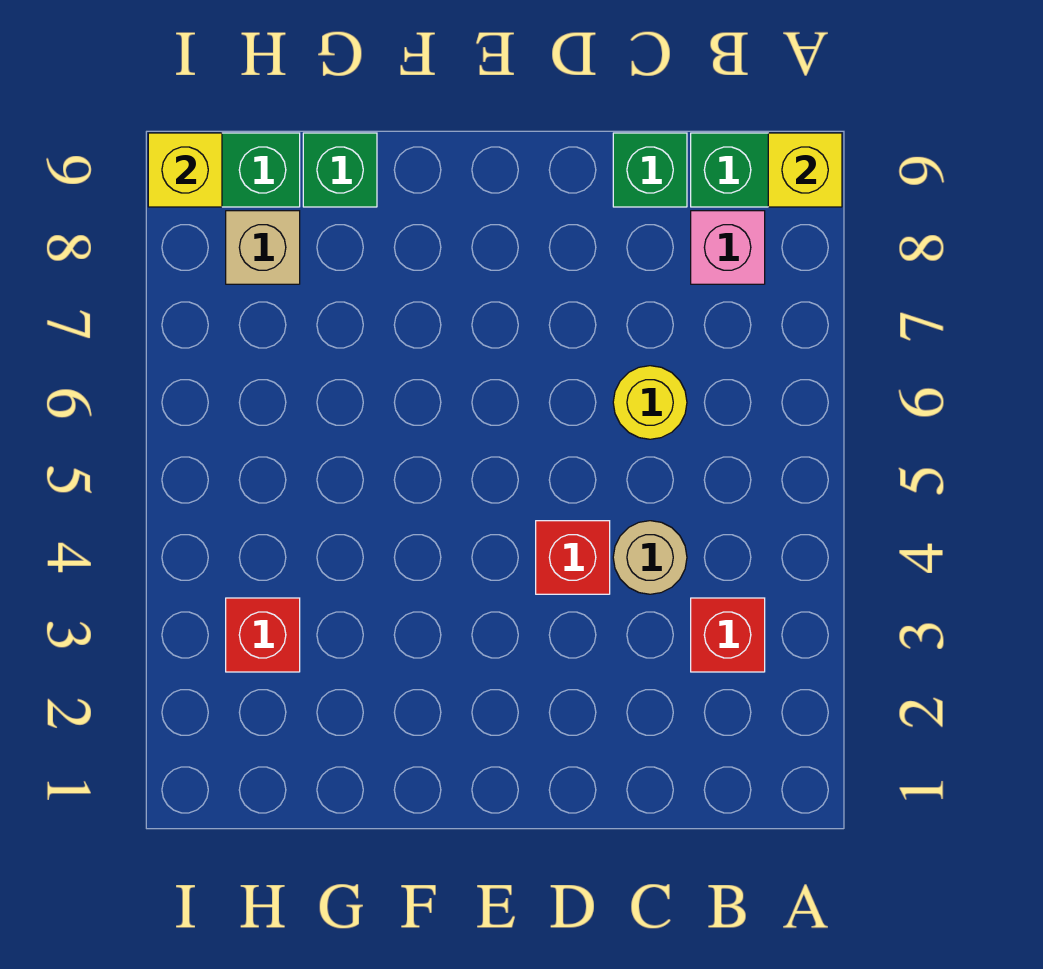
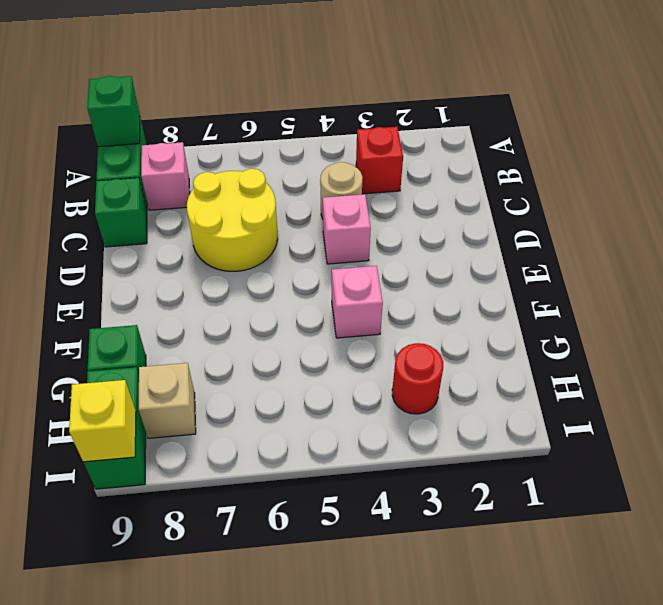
yellow 1x1 brick [768,133,842,207] -> green 1x1 brick [87,76,140,147]
yellow 1x1 round brick [613,366,687,439] -> yellow 2x2 round brick [187,169,278,271]
red 1x1 brick [536,521,610,594] -> pink 1x1 brick [323,194,371,264]
none -> pink 1x1 brick [332,266,383,338]
red 1x1 brick [226,598,300,672] -> red 1x1 round brick [392,343,443,414]

